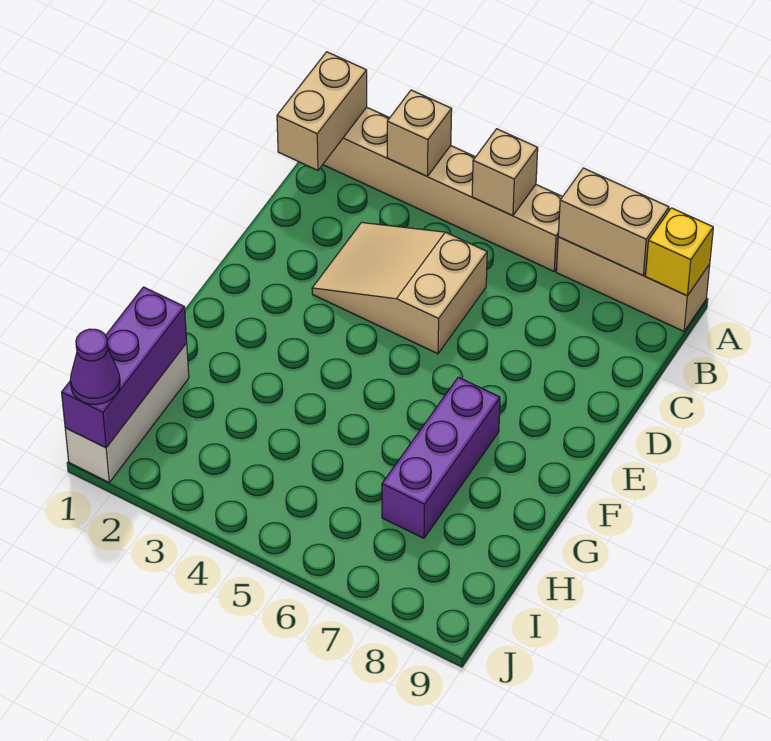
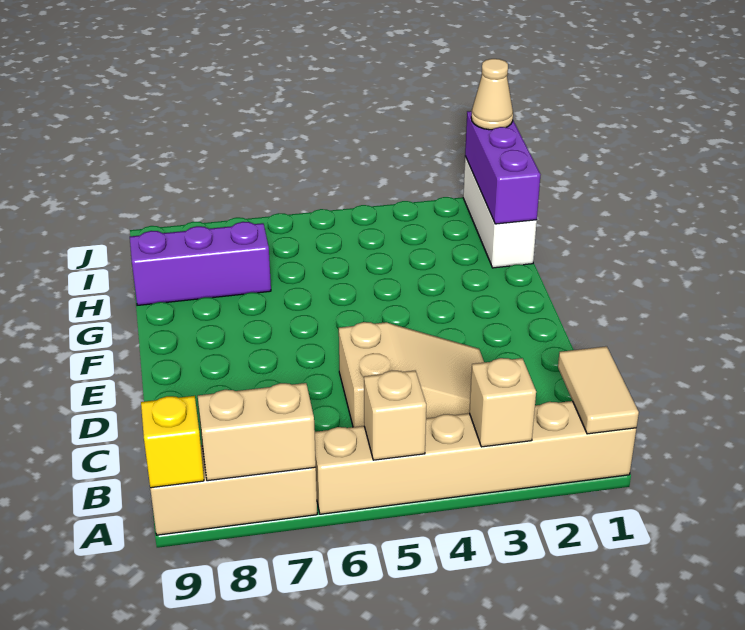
tan 1x2 brick [277,52,367,170] -> tan 1x2 tile [558,346,639,434]
purple 1x3 brick [382,377,500,538] -> purple 1x3 brick turned to [130,222,271,305]
purple 1x1 cone [70,329,120,405] -> tan 1x1 cone [471,59,513,130]

